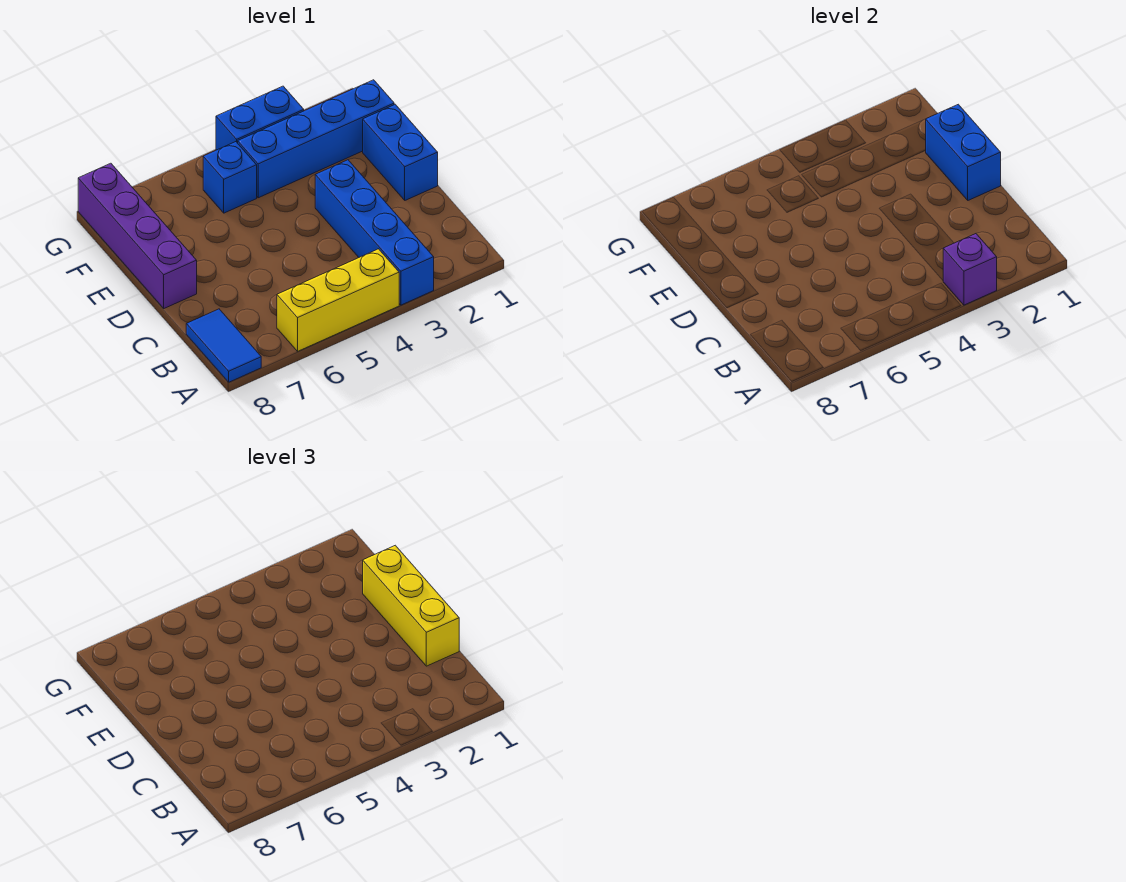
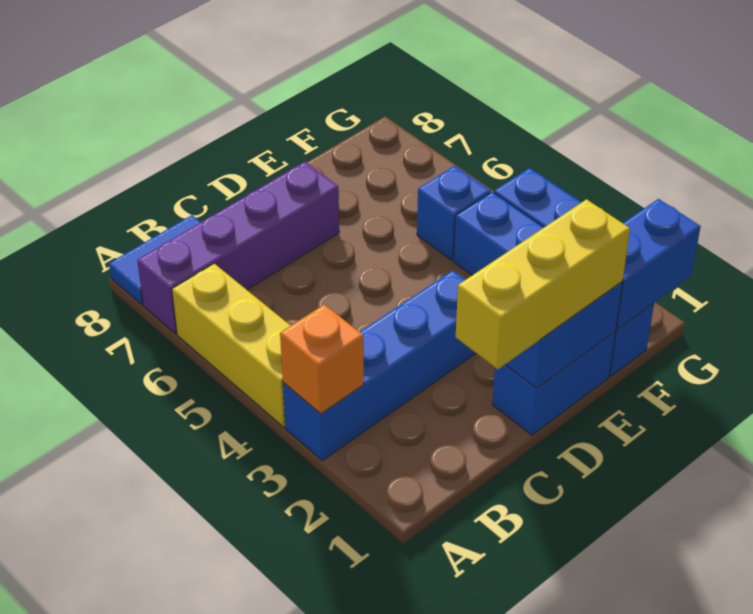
purple 1x1 brick [943,234,997,305] -> orange 1x1 brick [280,304,364,414]
purple 1x4 brick [78,163,197,308] -> purple 1x4 brick moved to [137,162,339,334]
none -> blue 1x2 brick [616,199,701,330]

